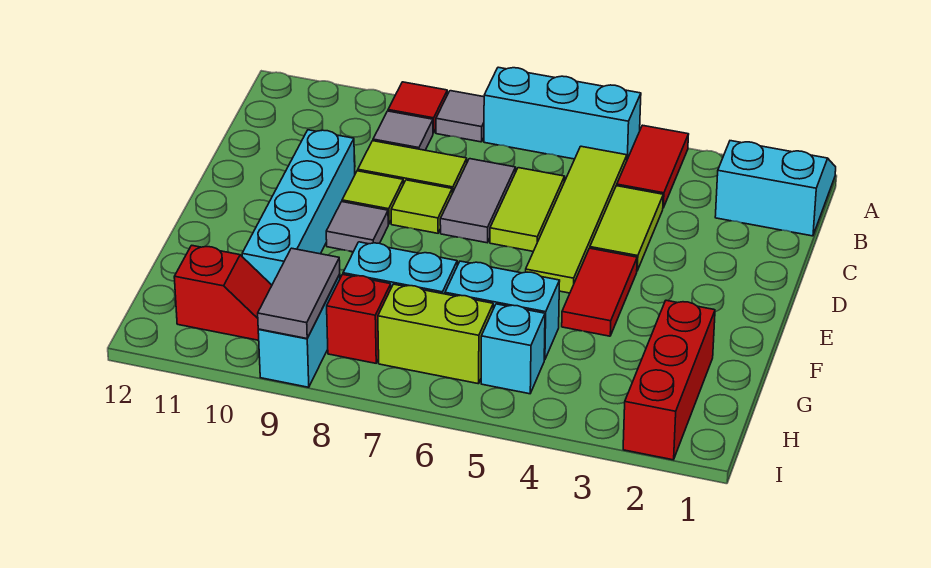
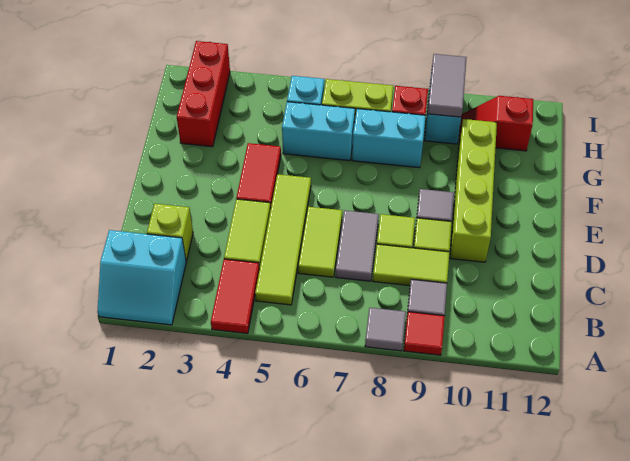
cyan 1x3 brick [484,67,641,159] -> none
none -> lime 1x1 brick [147,204,193,261]
cyan 1x4 brick [242,130,355,285] -> lime 1x4 brick [450,119,497,262]

